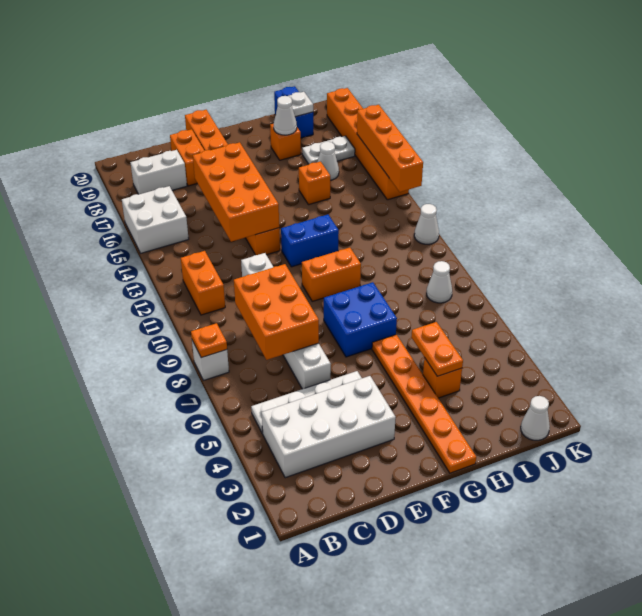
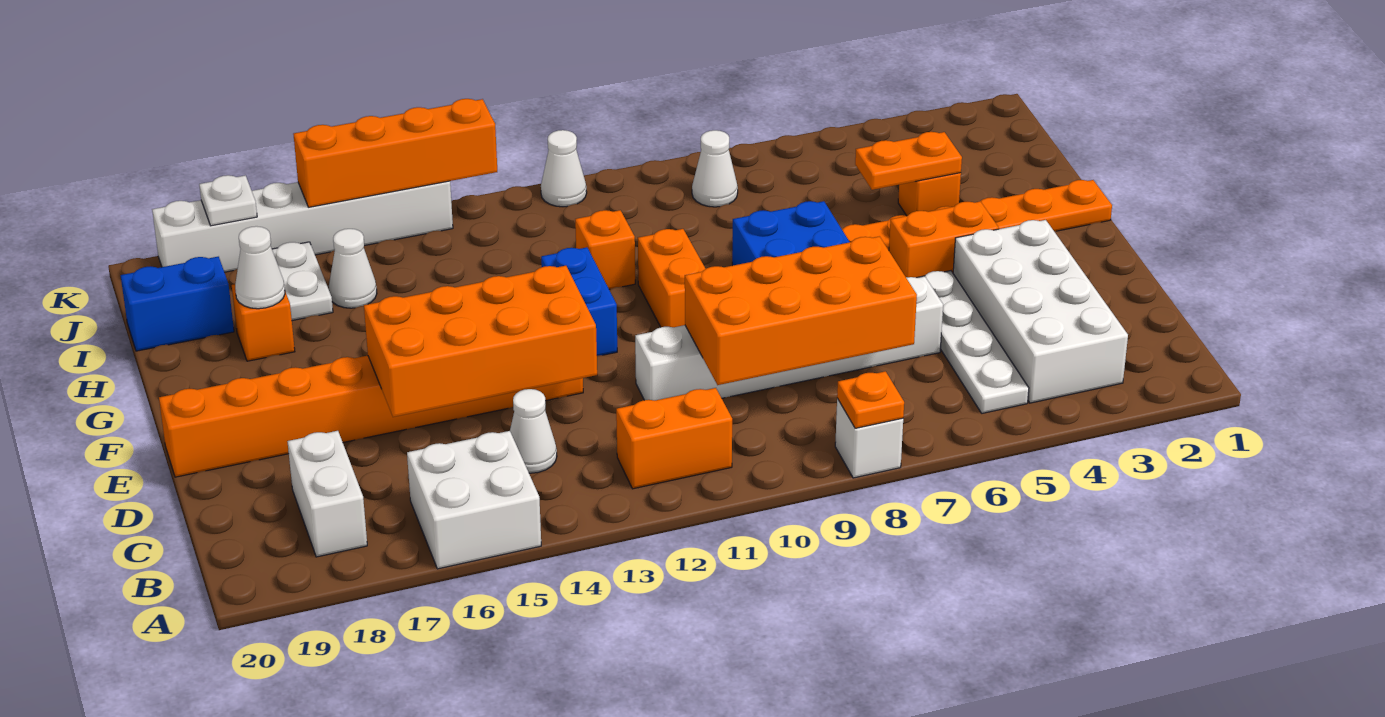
orange 2x3 brick [234,264,319,360] -> orange 2x4 brick [685,236,917,385]
orange 1x2 brick [170,129,205,186] -> orange 1x2 brick moved to [889,201,999,278]
orange 1x1 brick [299,162,330,205] -> orange 1x1 brick moved to [575,210,635,289]
white 1x1 plate [289,92,313,117] -> white 1x1 plate moved to [199,175,257,226]
white 1x1 cone [521,396,550,440] -> white 1x1 cone moved to [510,389,557,473]
orange 1x6 brick [327,88,409,200] -> white 1x6 brick [152,181,453,272]

